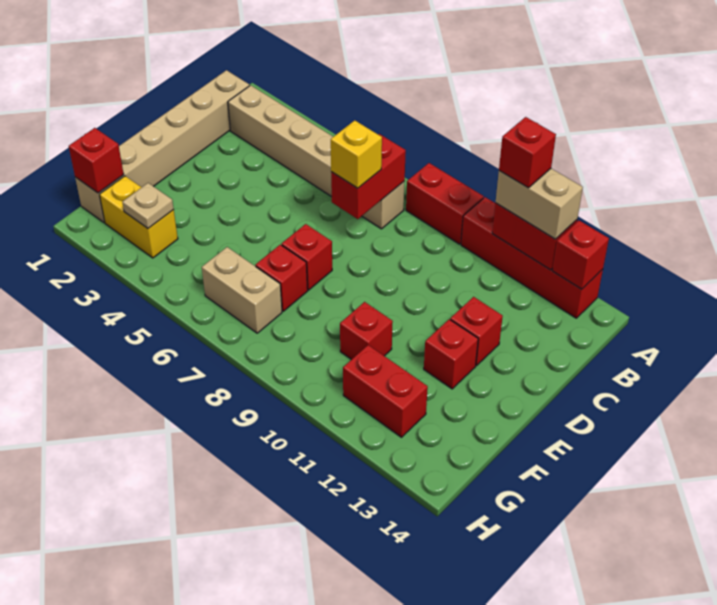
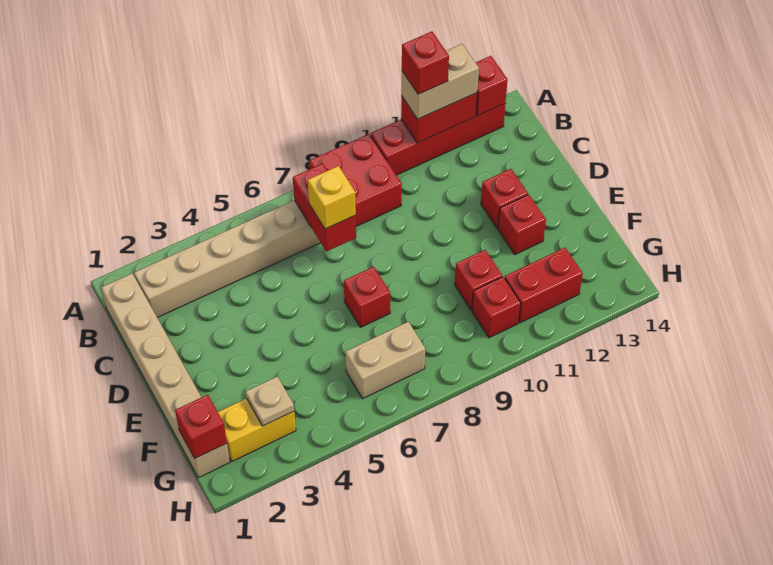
red 1x2 brick [406,163,484,244] -> red 2x2 brick [309,134,402,226]
red 1x1 brick [255,245,308,311] -> red 1x1 brick moved to [472,277,521,338]

